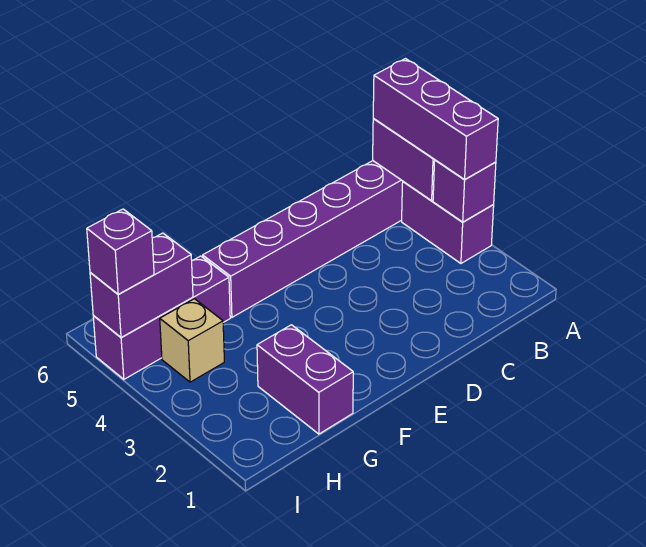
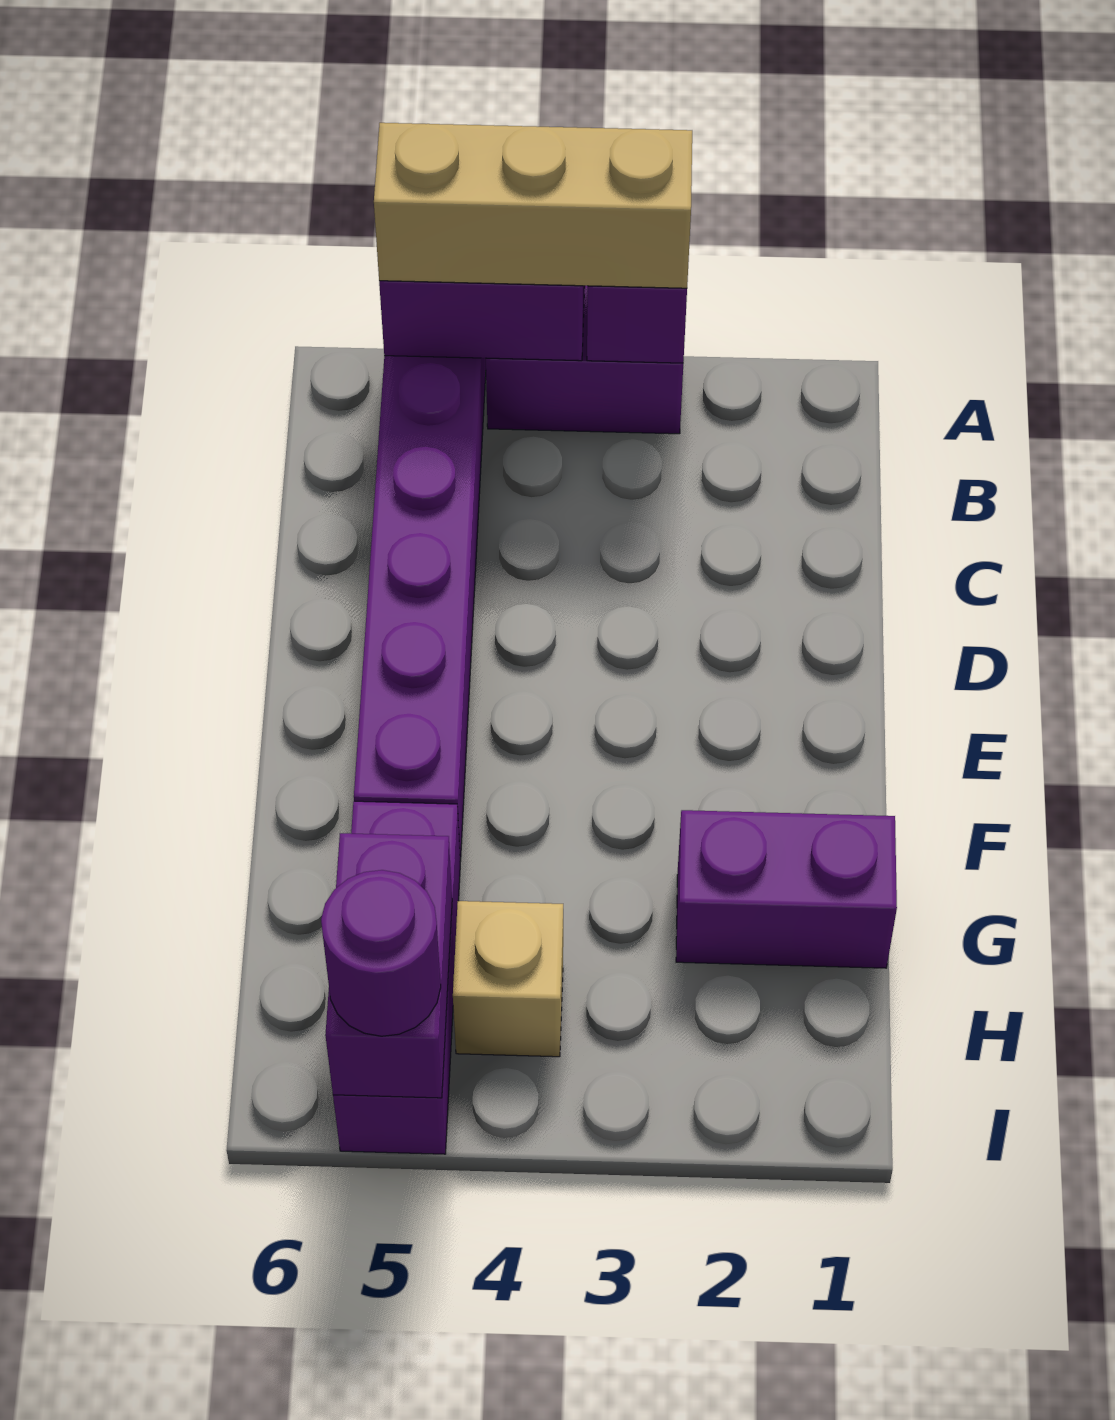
purple 1x3 brick [373,59,498,179] -> tan 1x3 brick [374,123,692,288]
purple 1x1 brick [87,209,154,294] -> purple 1x1 round brick [321,870,441,1036]

